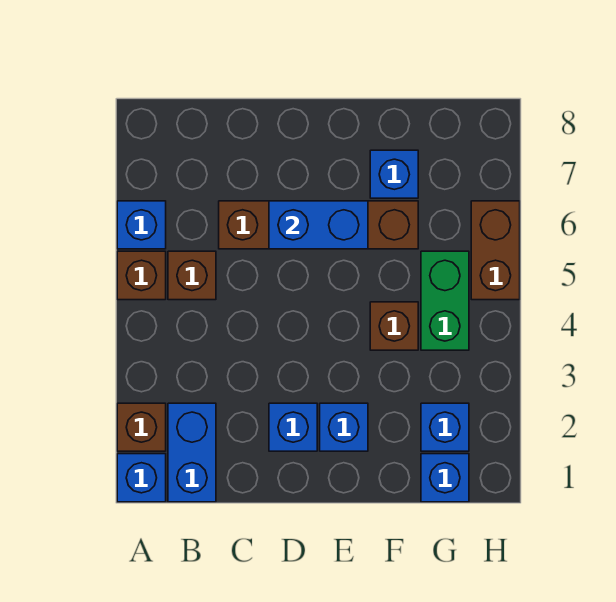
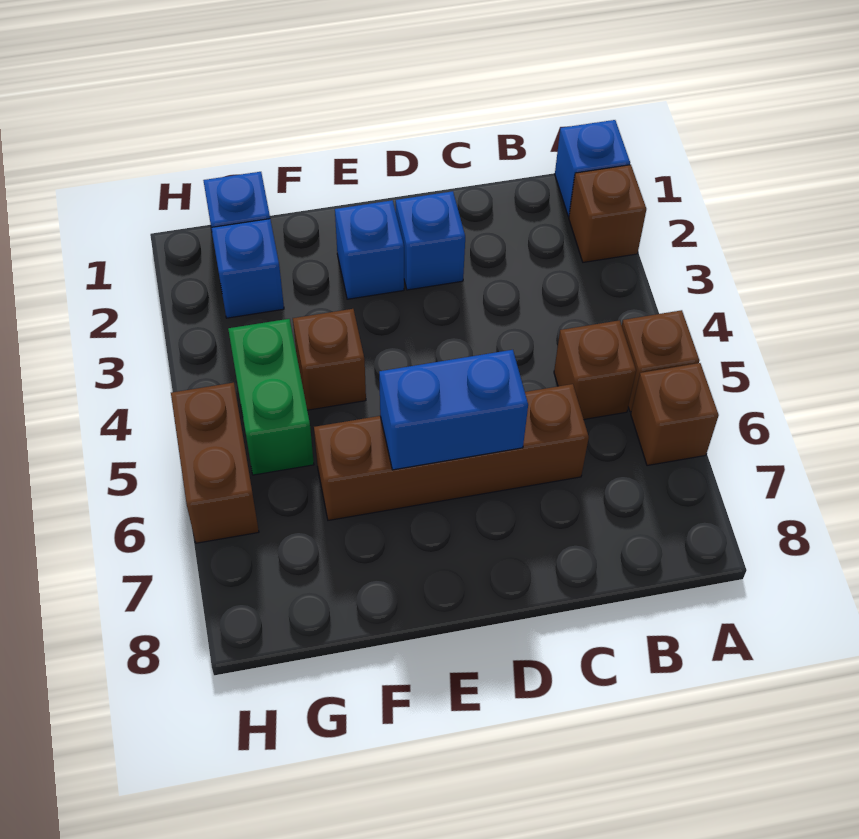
blue 1x1 brick [117,201,166,249] -> brown 1x1 brick [631,363,719,466]
blue 1x2 brick [168,403,216,502] -> none
blue 1x1 brick [370,150,418,198] -> none

